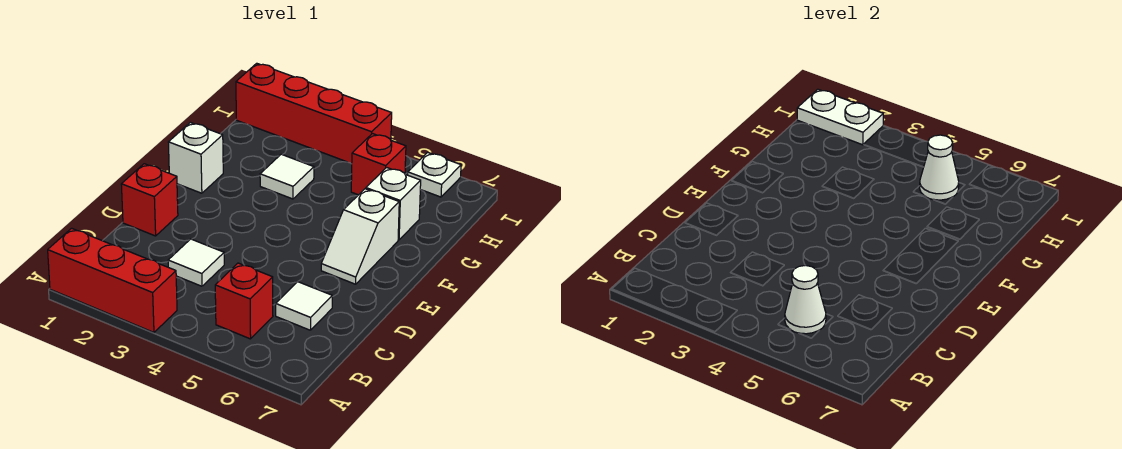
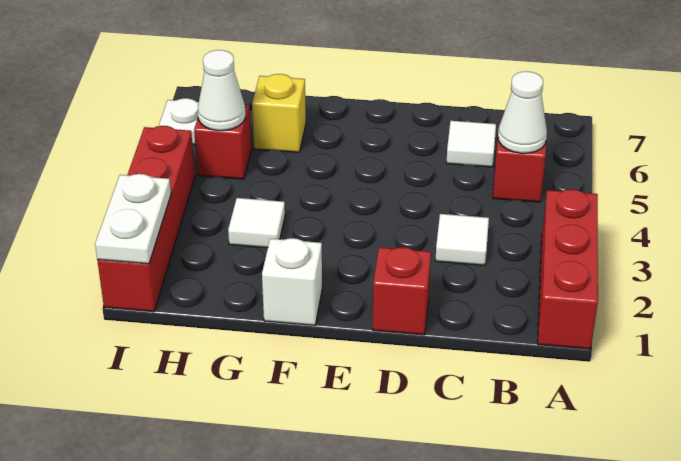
white 1x2 slope [321,189,399,284] -> none
white 1x1 brick [366,167,421,240] -> yellow 1x1 brick [252,74,306,152]

